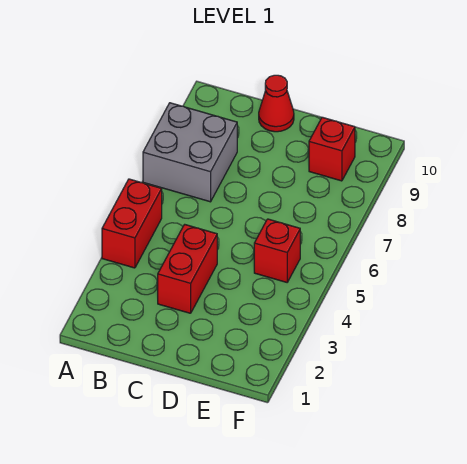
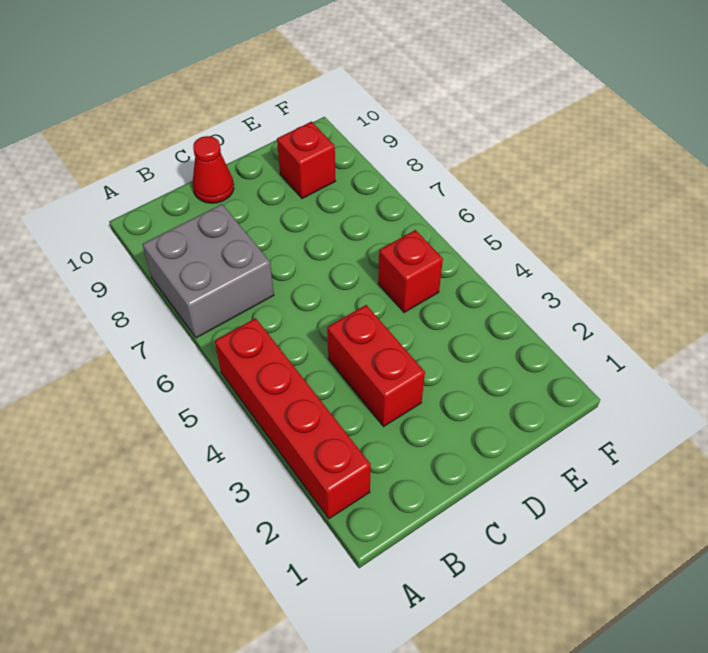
red 1x2 brick [102,179,162,268] -> red 1x4 brick [215,318,371,519]

